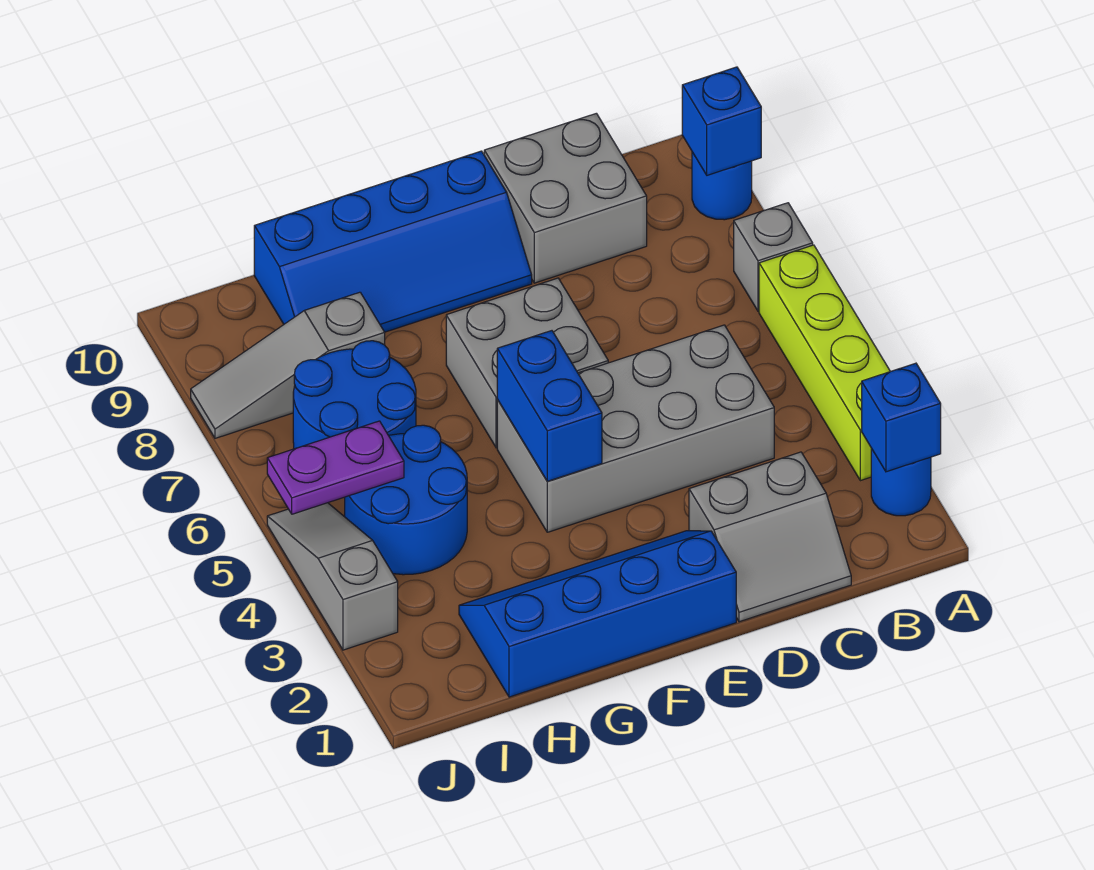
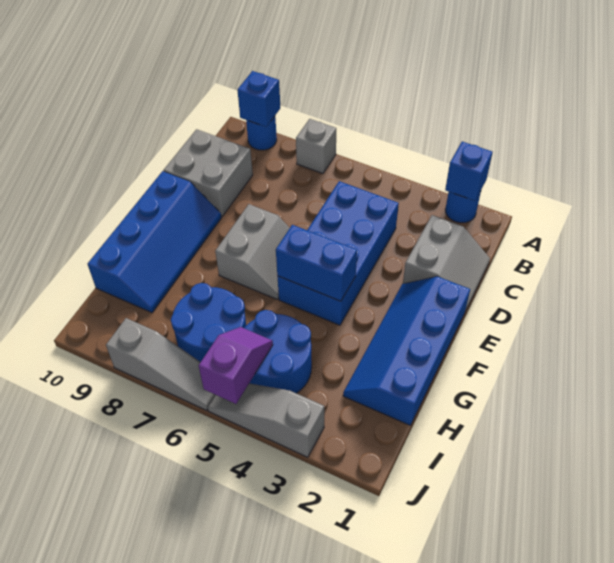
lime 1x4 brick [759,245,890,481] -> none
grey 2x4 brick [497,325,774,532] -> blue 2x4 brick [277,181,399,325]
grey 2x2 brick [446,278,608,448] -> grey 2x2 slope [215,204,290,300]
grey 1x3 slope [191,292,385,438] -> grey 1x3 slope turned to [106,318,215,411]
purple 1x2 plate [267,421,404,514] -> purple 1x2 slope [199,327,273,404]

